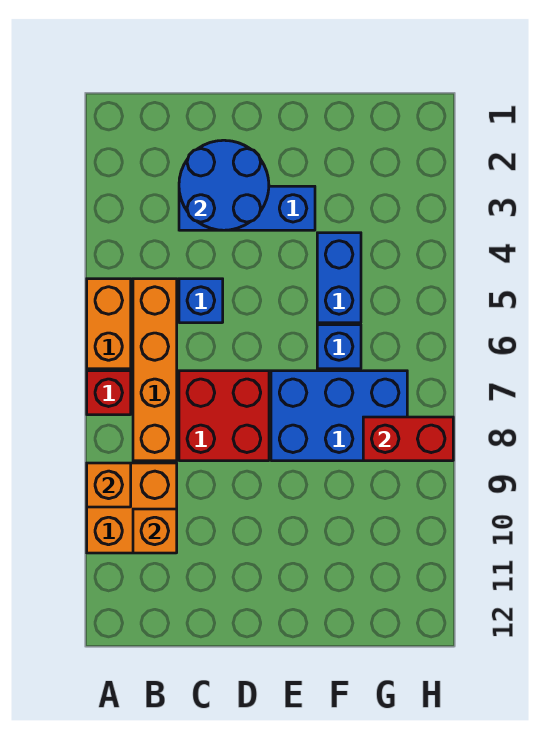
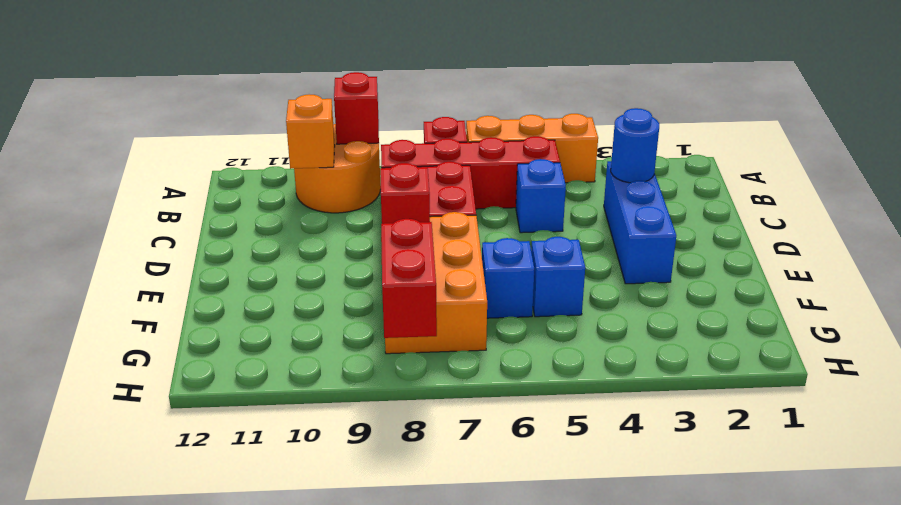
orange 1x2 brick [87,279,131,369] -> orange 1x3 brick [466,114,598,183]
orange 2x2 brick [87,463,177,553] -> orange 2x2 round brick [294,124,381,213]
orange 1x1 brick [87,463,131,507] -> red 1x1 brick [334,72,379,144]
orange 1x4 brick [133,279,177,461] -> red 1x4 brick [381,136,560,209]
blue 2x2 round brick [179,140,269,230] -> blue 1x1 round brick [611,108,659,183]
blue 2x3 brick [271,371,407,461] -> orange 2x3 brick [385,212,487,354]
none -> red 1x1 brick [380,163,430,224]
blue 1x2 brick [317,233,361,323] -> blue 1x1 brick [531,237,585,317]

